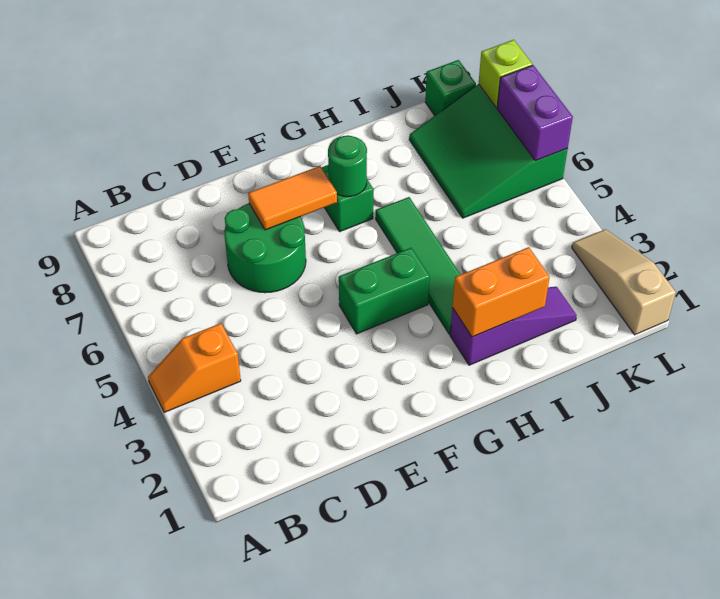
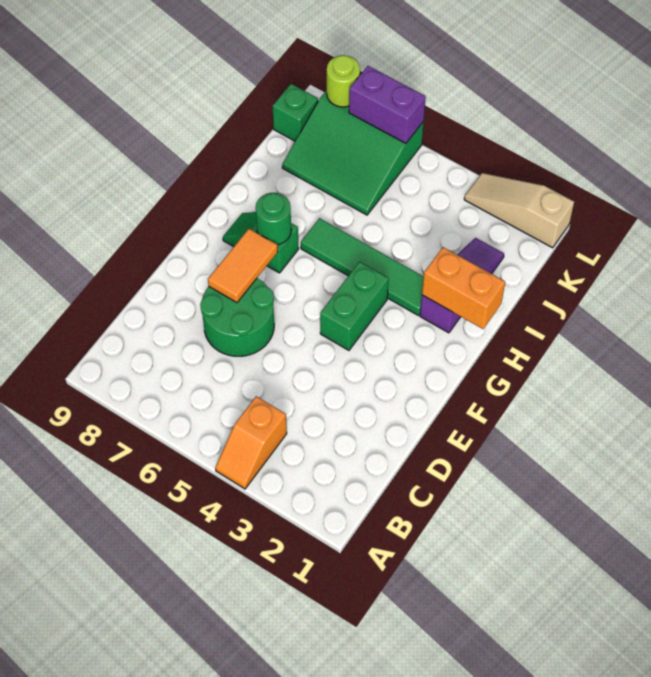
orange 1x2 brick [452,247,550,337] -> orange 1x2 brick turned to [422,247,505,329]
lime 1x1 brick [479,40,532,108] -> lime 1x1 round brick [327,55,360,107]

